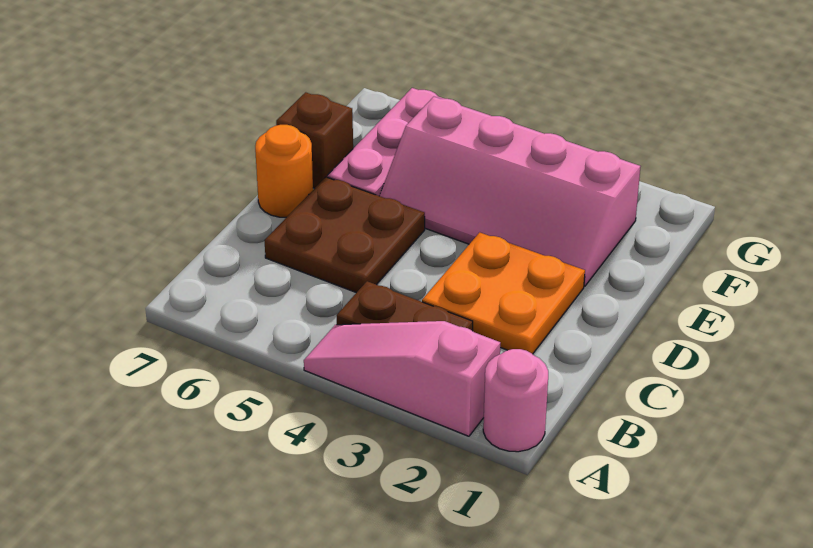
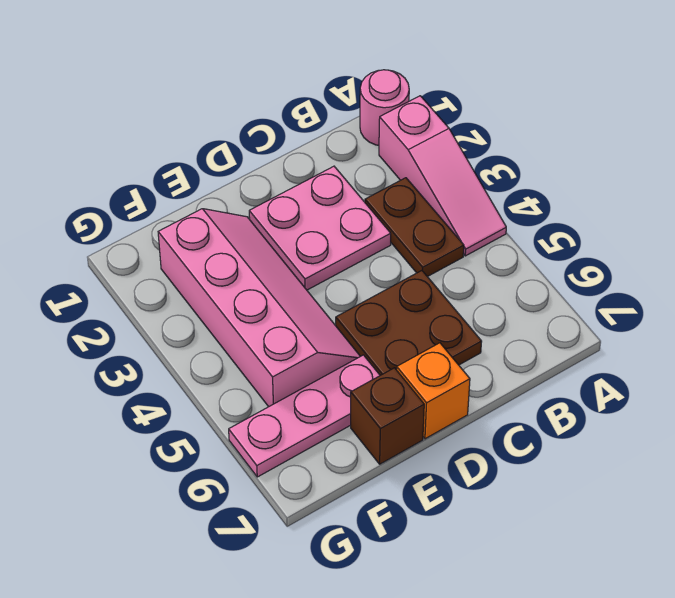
orange 2x2 plate [422,232,585,354] -> pink 2x2 plate [249,166,391,290]
orange 1x1 round brick [255,125,313,217] -> orange 1x1 brick [397,343,470,439]

